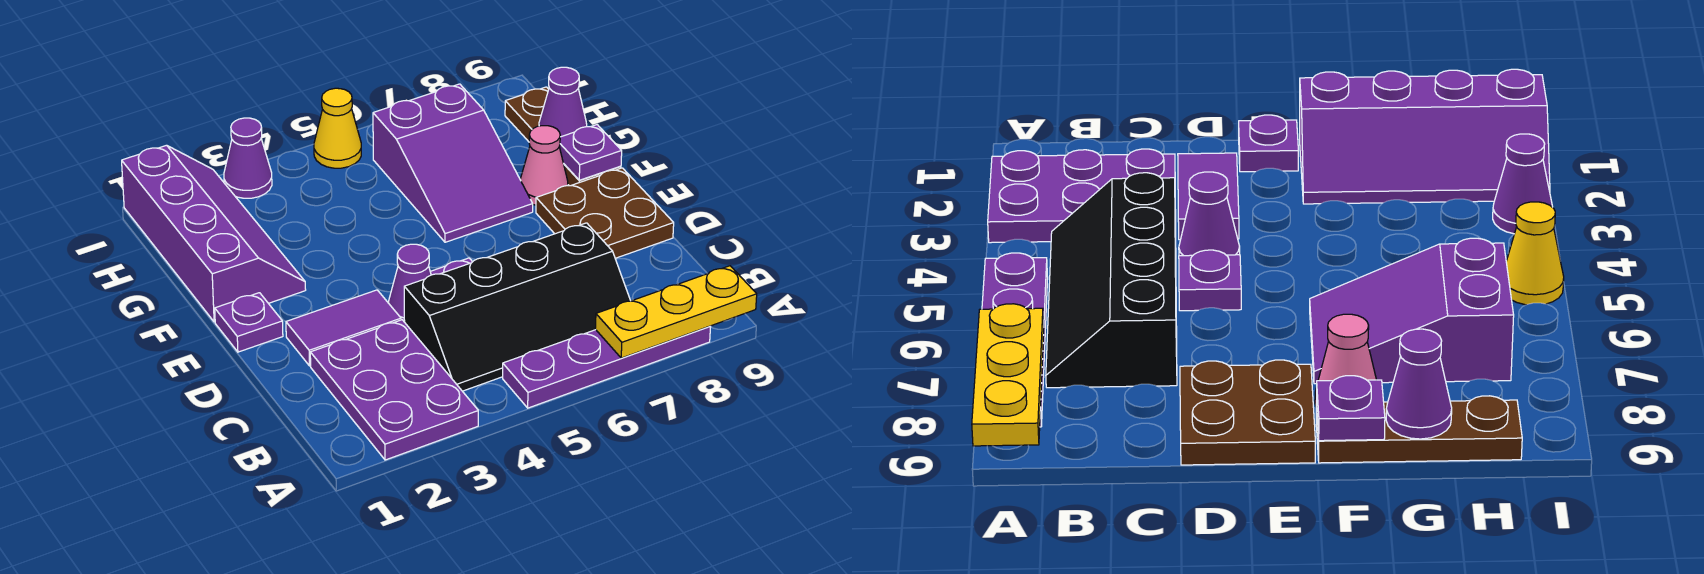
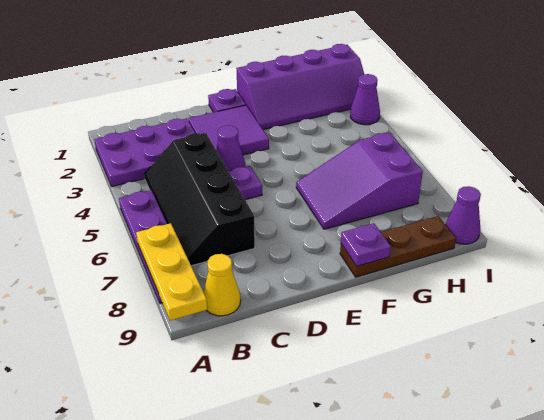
purple 1x2 tile [286,290,401,366] -> purple 2x2 tile [188,105,269,155]
brown 2x2 plate [536,168,674,258] -> none
pink 1x1 cone [520,126,568,205] -> none
purple 1x1 cone [539,67,587,137] -> purple 1x1 cone moved to [445,186,481,244]
yellow 1x1 cone [314,88,361,168] -> yellow 1x1 cone moved to [204,254,241,316]

